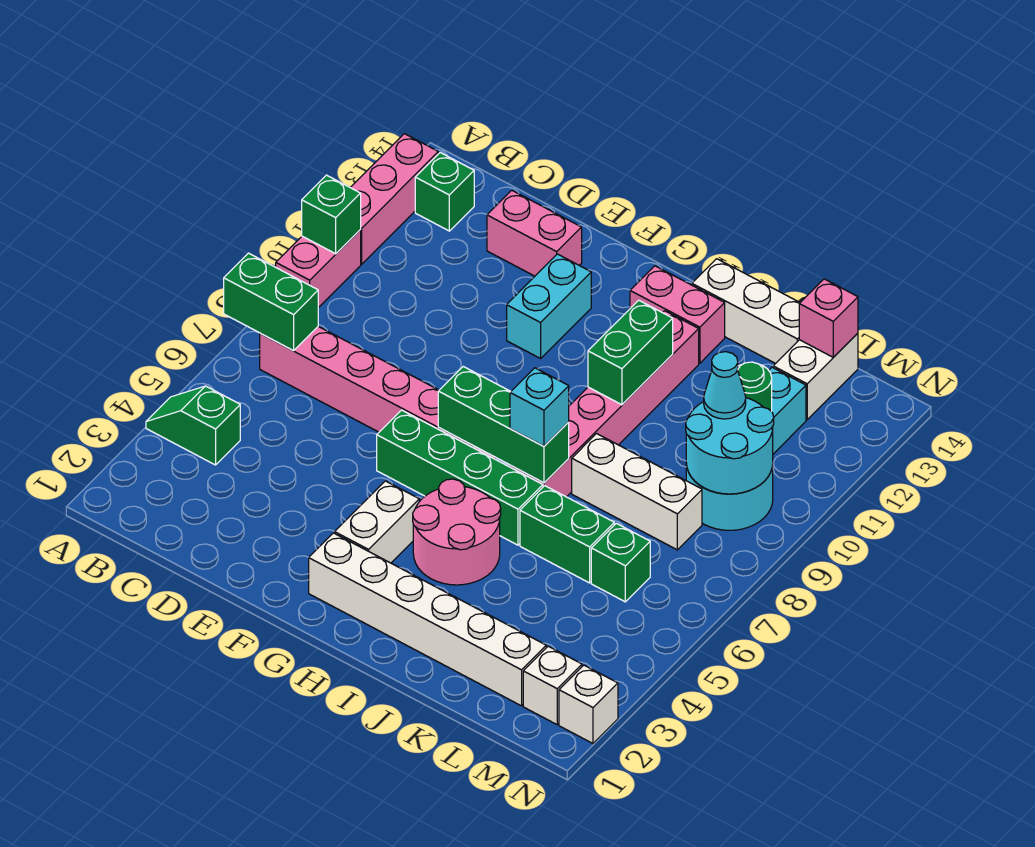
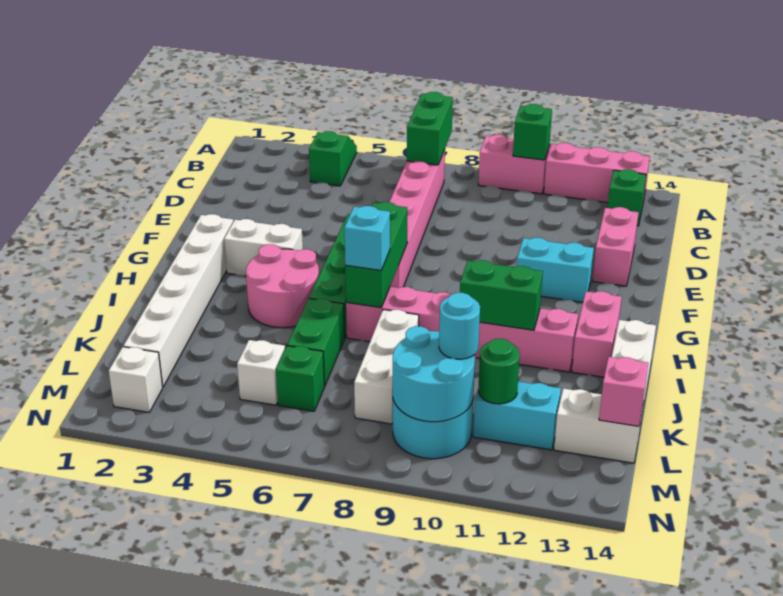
cyan 1x1 cone [704,352,746,419] -> cyan 1x1 round brick [439,293,480,359]
white 1x1 brick [559,665,618,743] -> white 1x1 brick moved to [237,340,285,405]

